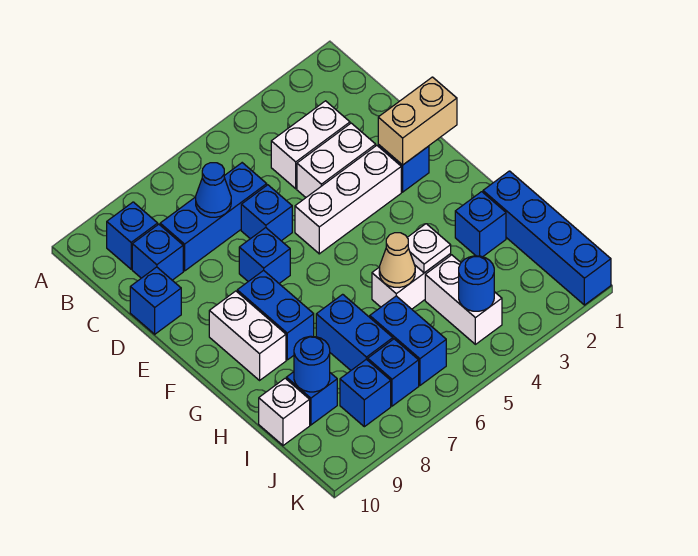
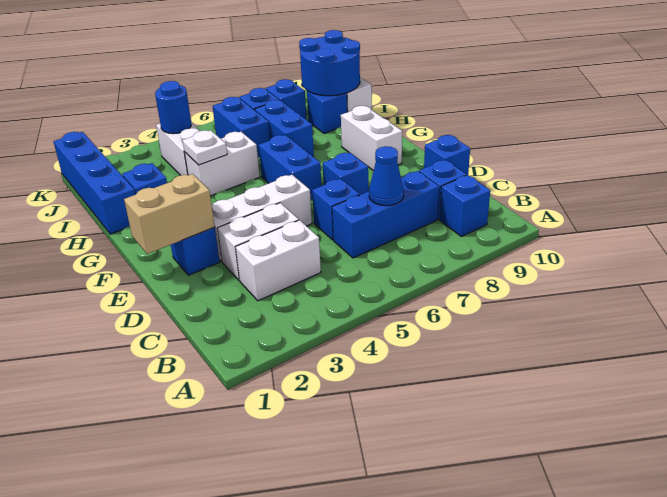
blue 1x2 brick [237,270,314,360] -> blue 1x2 brick moved to [259,135,321,200]
tan 1x1 cone [379,233,415,288] -> none
blue 1x1 round brick [294,336,330,392] -> blue 2x2 round brick [299,30,360,96]

